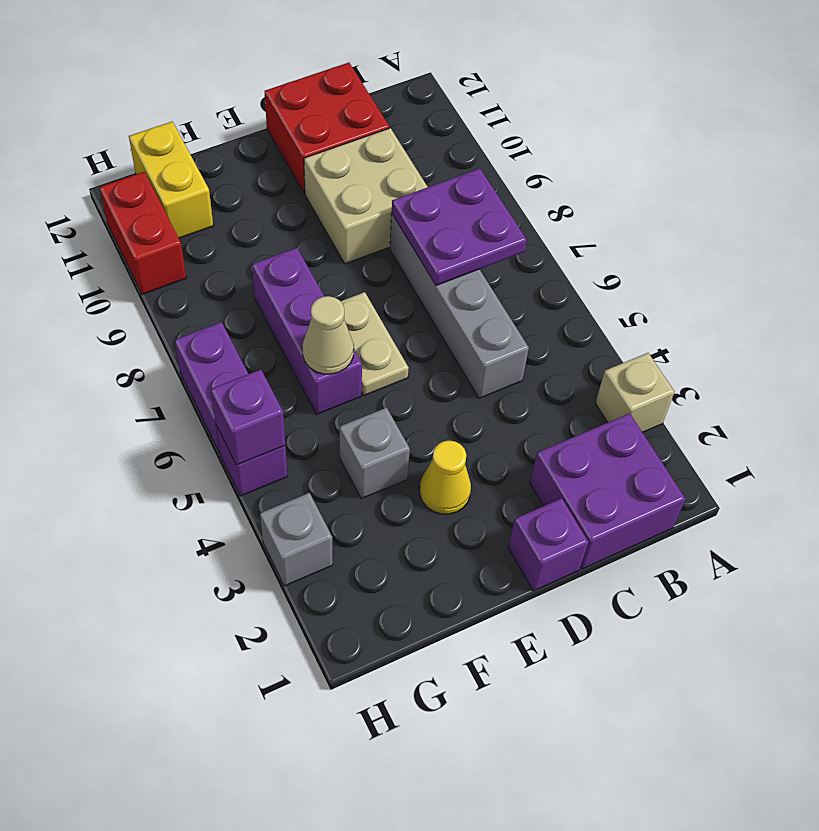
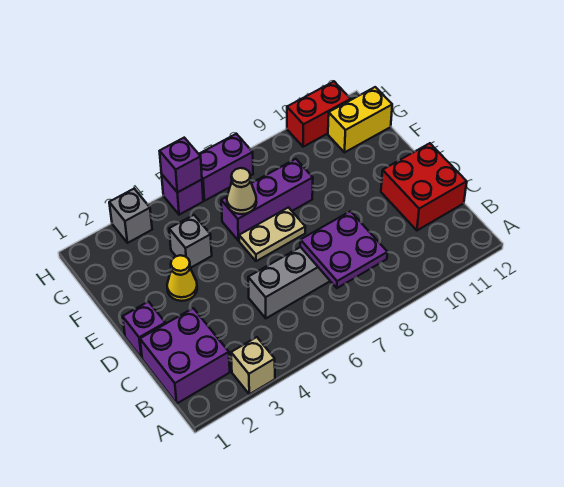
tan 2x2 brick [304,128,427,264] -> none

